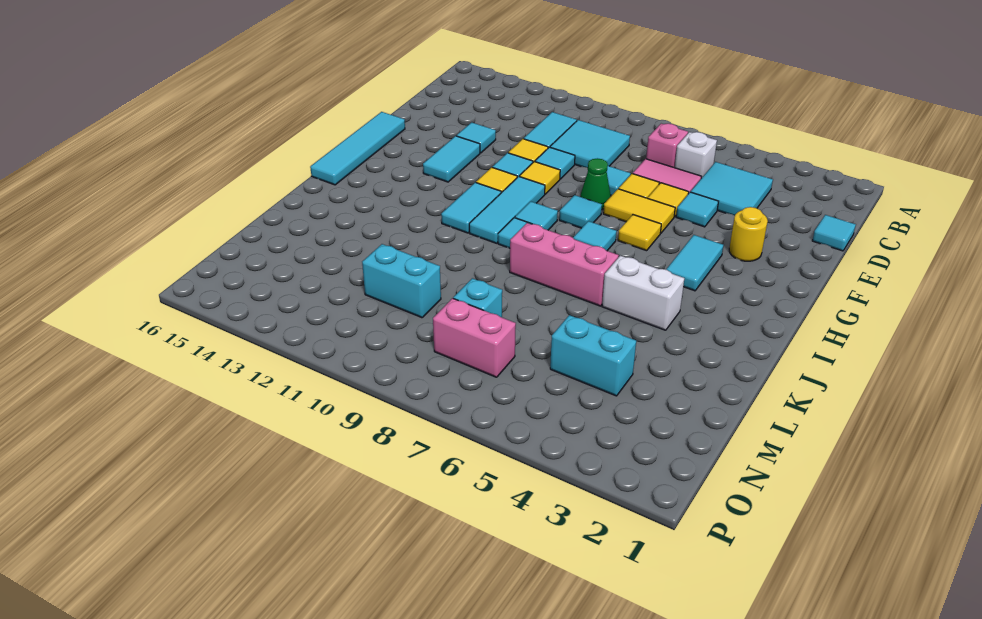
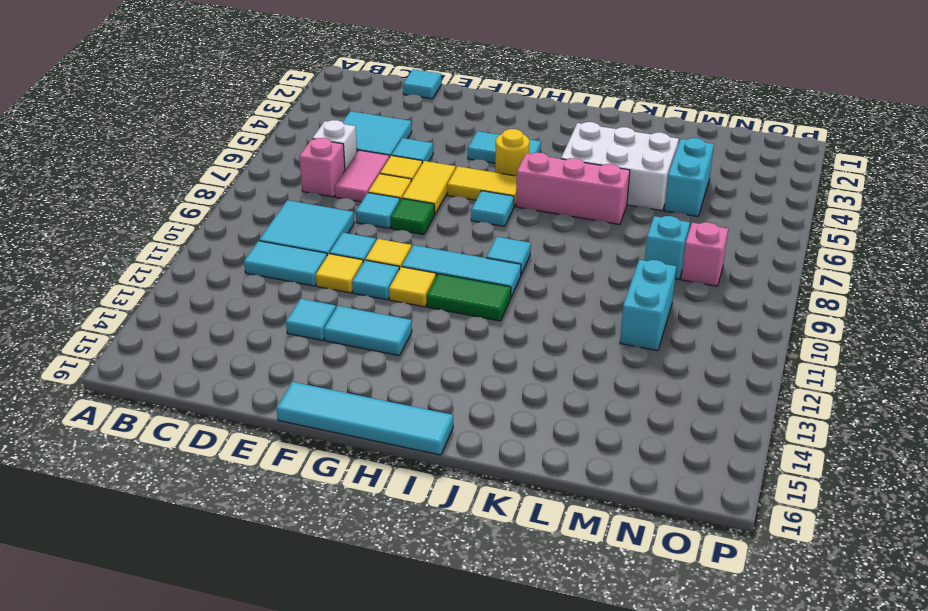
yellow 1x1 round brick [729,207,768,261] -> yellow 1x1 round brick moved to [495,129,529,176]
green 1x1 cone [580,158,611,210] -> green 1x1 tile [390,198,435,235]
yellow 1x1 tile [618,215,661,251] -> yellow 1x2 tile [447,166,517,206]
cyan 1x1 tile [559,195,602,228] -> none
cyan 1x1 tile [515,201,558,230] -> none
cyan 1x2 tile [441,182,501,233] -> green 1x2 tile [426,274,511,321]
white 1x2 brick [602,256,684,330] -> white 2x3 brick [561,122,679,211]
pink 1x3 brick [510,223,619,306] -> pink 1x3 brick turned to [516,153,630,225]
pink 1x2 brick [433,298,516,377] -> pink 1x1 brick [681,222,728,286]

